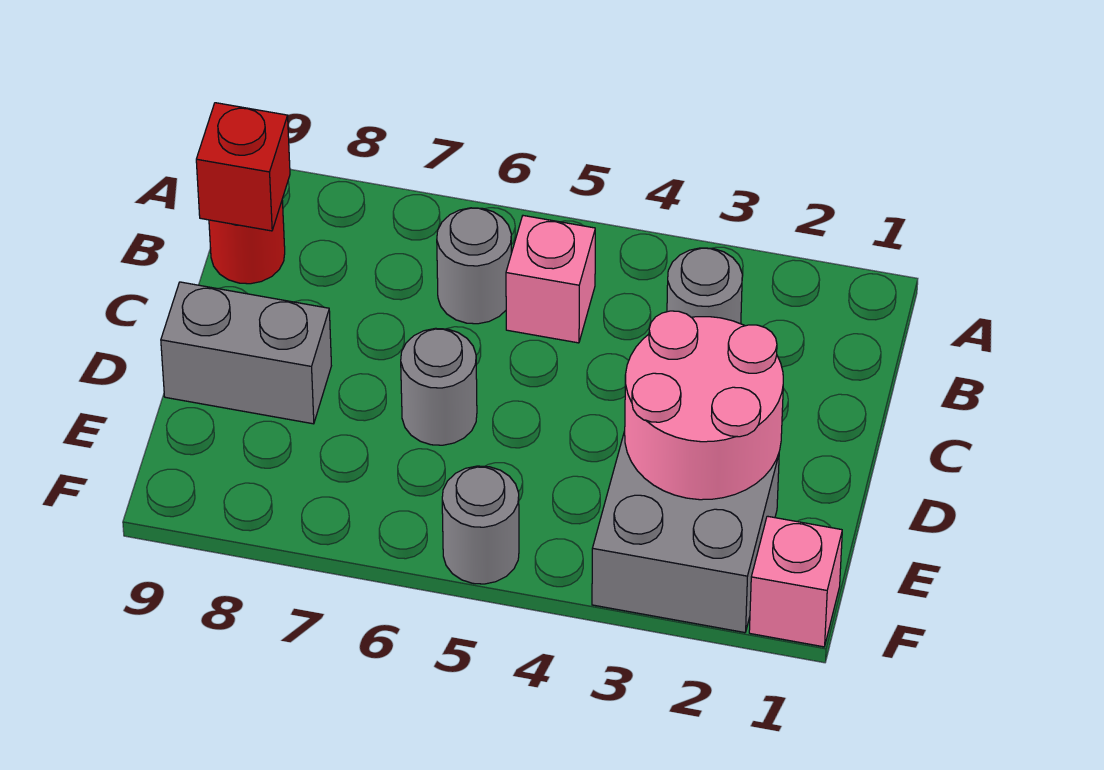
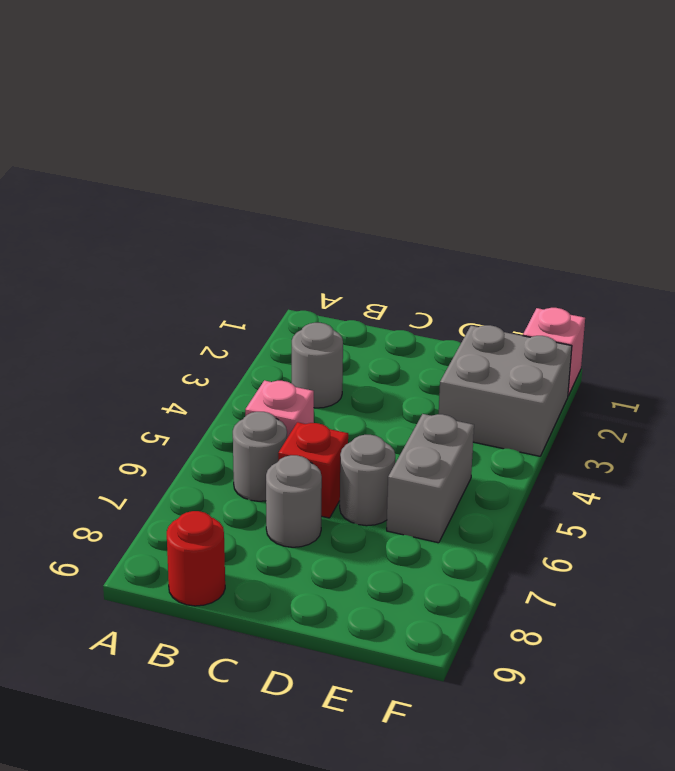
red 1x1 brick [196,103,290,231] -> red 1x1 brick moved to [278,422,348,518]
pink 2x2 round brick [625,311,783,500] -> none
grey 1x2 brick [161,282,331,424] -> grey 1x2 brick moved to [387,414,474,543]
grey 1x1 round brick [442,466,519,584] -> grey 1x1 round brick moved to [266,455,322,547]

